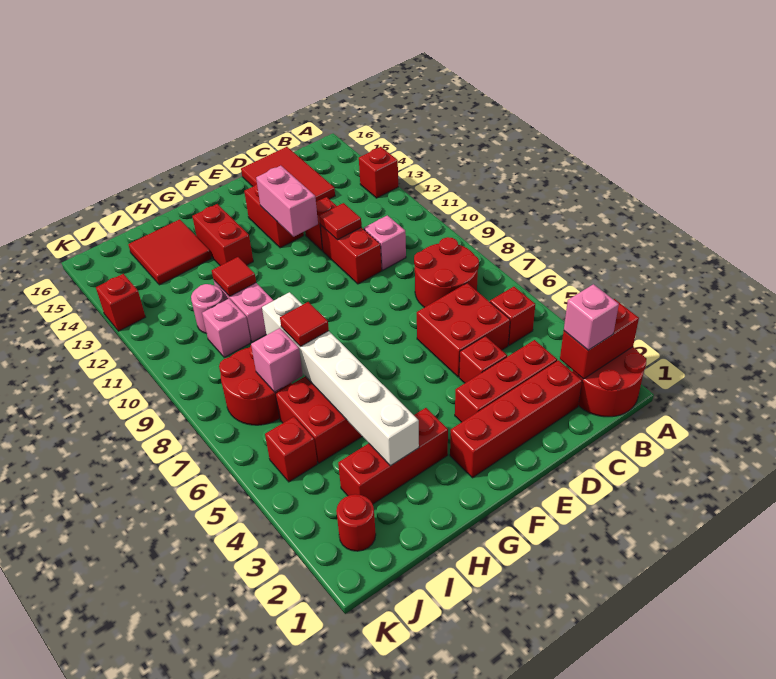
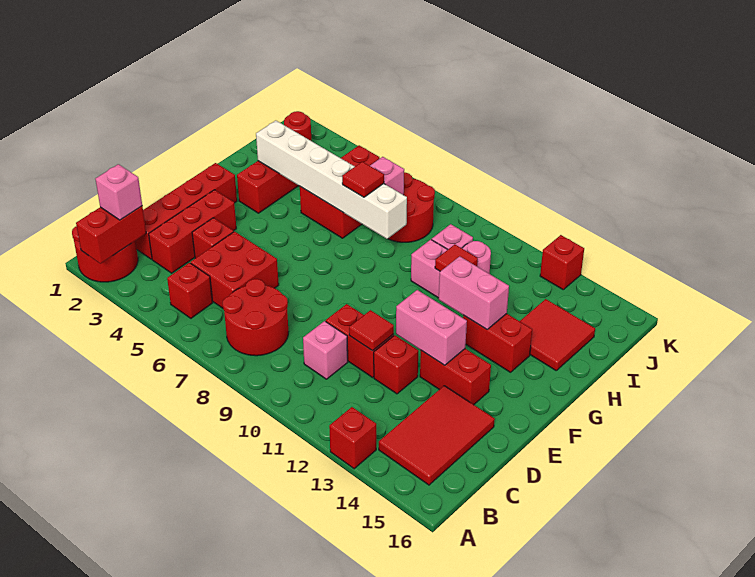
red 2x3 tile [241,147,335,201] -> red 2x3 tile turned to [379,386,495,485]
none -> pink 1x2 brick [439,256,509,329]

